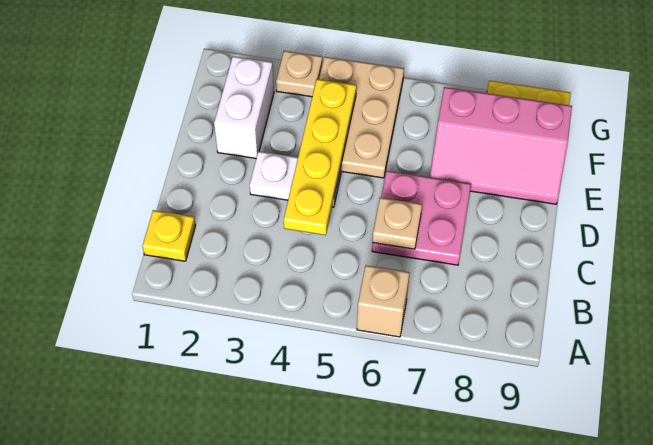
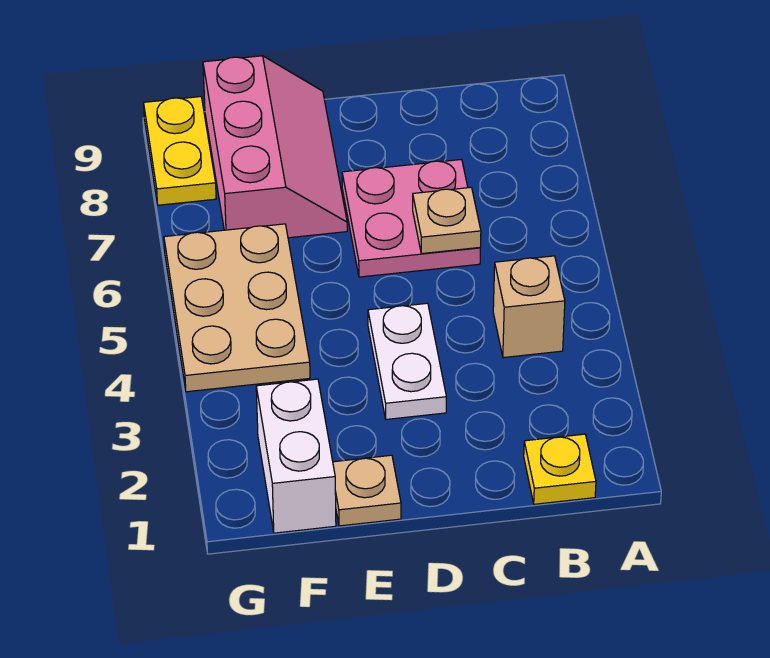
tan 1x1 brick [357,265,409,337] -> tan 1x1 brick moved to [493,256,565,358]
yellow 1x4 plate [284,79,356,235] -> none
white 1x2 brick [214,56,274,158] -> white 1x2 brick turned to [256,379,336,533]
tan 2x3 plate [319,57,404,178] -> tan 2x3 plate turned to [164,224,310,392]
tan 1x1 plate [276,51,322,97] -> tan 1x1 plate moved to [333,455,401,526]

